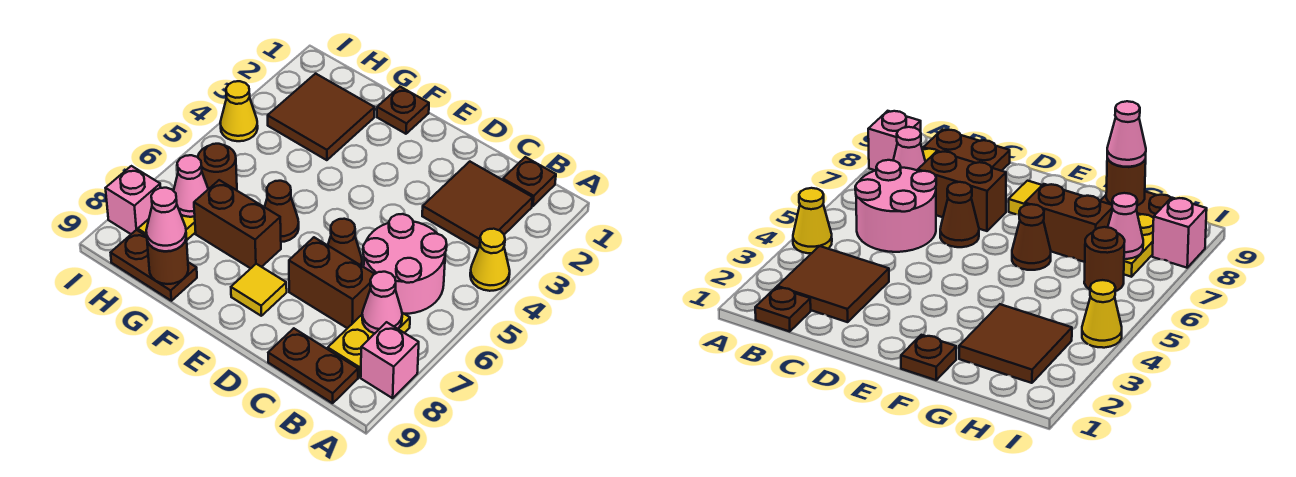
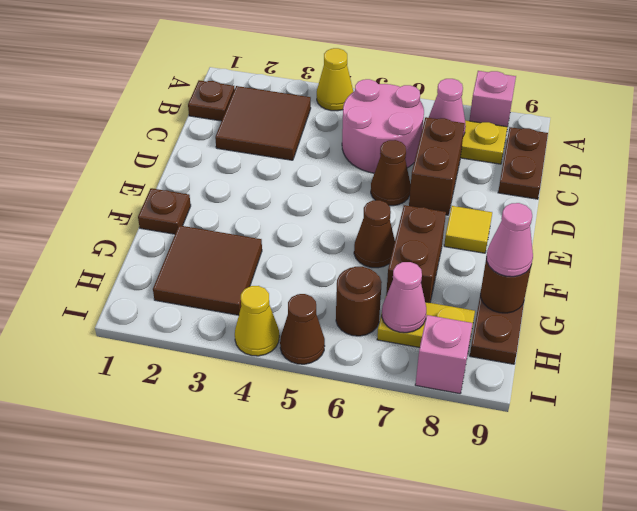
none -> brown 1x1 cone [280,294,325,364]

